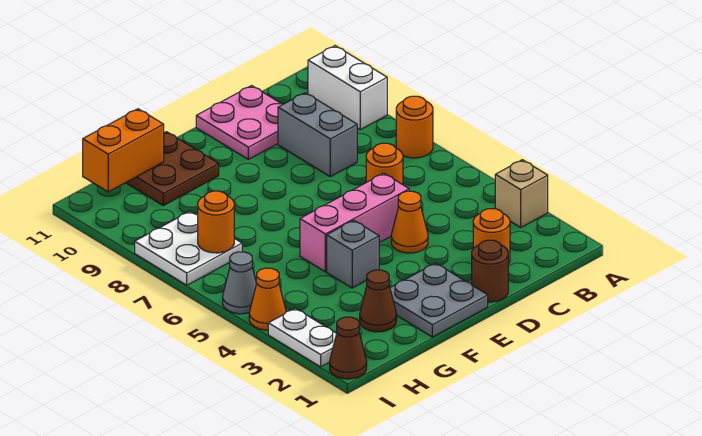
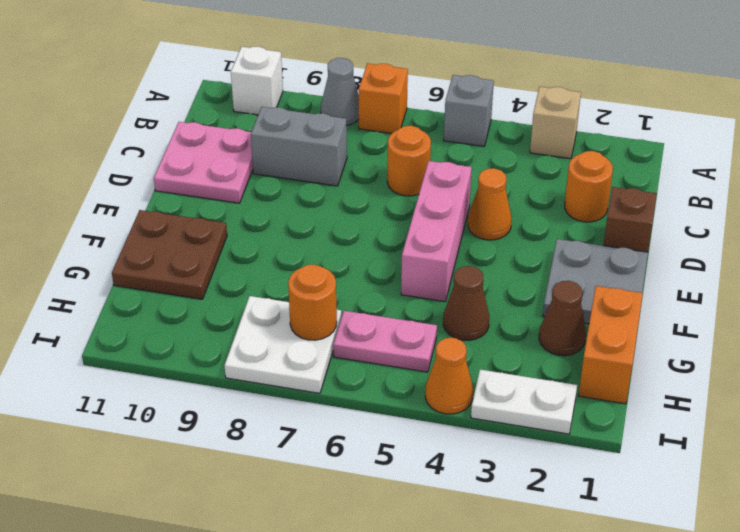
orange 1x1 round brick [396,96,433,158] -> orange 1x1 brick [359,63,408,134]
white 1x2 brick [308,46,387,130] -> white 1x1 brick [231,47,283,115]
brown 1x1 round brick [472,240,508,302] -> brown 1x1 brick [603,187,657,252]
grey 1x1 brick [327,220,379,288] -> grey 1x1 brick moved to [444,75,494,146]
orange 1x2 brick [83,109,164,192] -> orange 1x2 brick moved to [579,286,643,404]
none -> pink 1x2 plate [333,311,437,372]
brown 1x1 cone [330,317,367,379] -> brown 1x1 cone moved to [443,266,489,340]
grey 1x1 cone [223,252,257,314] -> grey 1x1 cone moved to [321,58,359,126]

